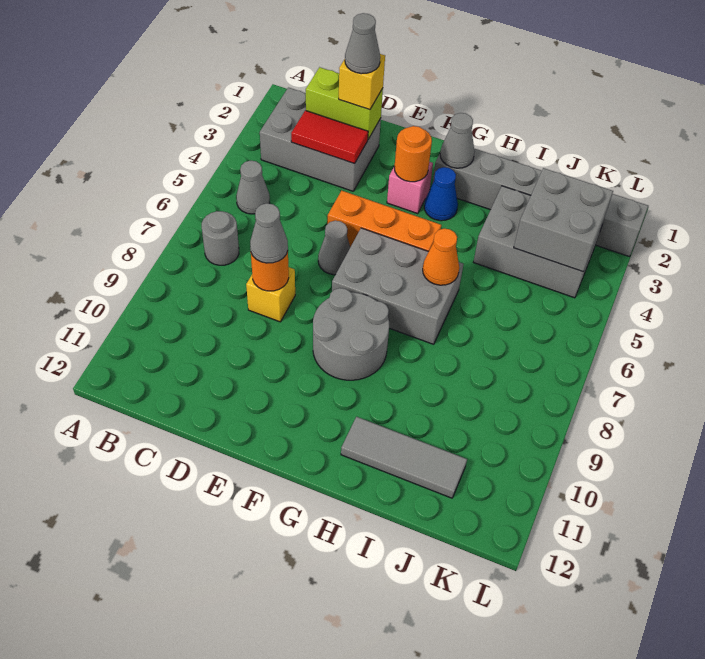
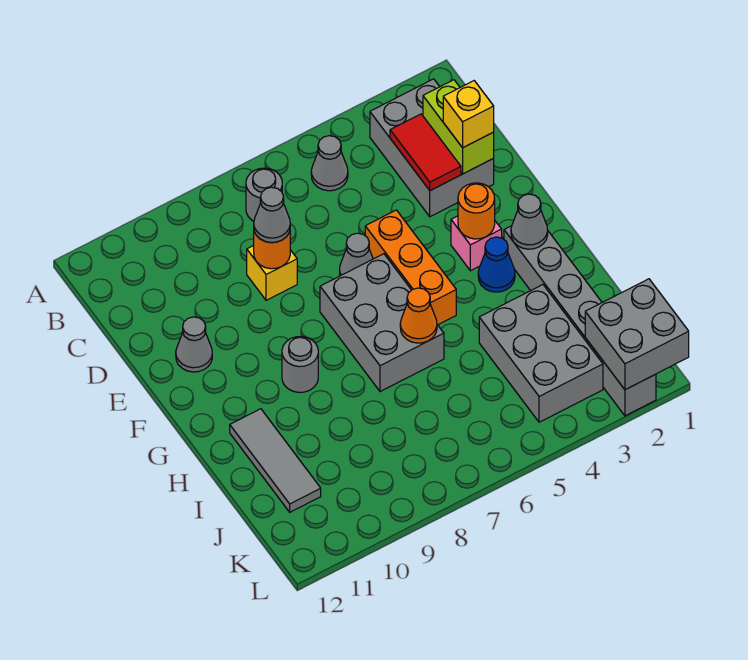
grey 1x1 cone [345,13,380,74] -> grey 1x1 cone moved to [176,317,212,372]
grey 2x2 round brick [313,288,389,380] -> grey 1x1 round brick [282,336,318,392]
grey 2x2 brick [514,168,613,272] -> grey 2x2 brick moved to [585,279,689,390]

